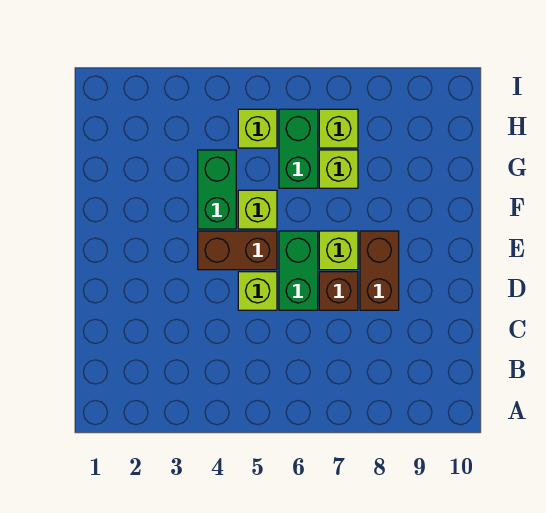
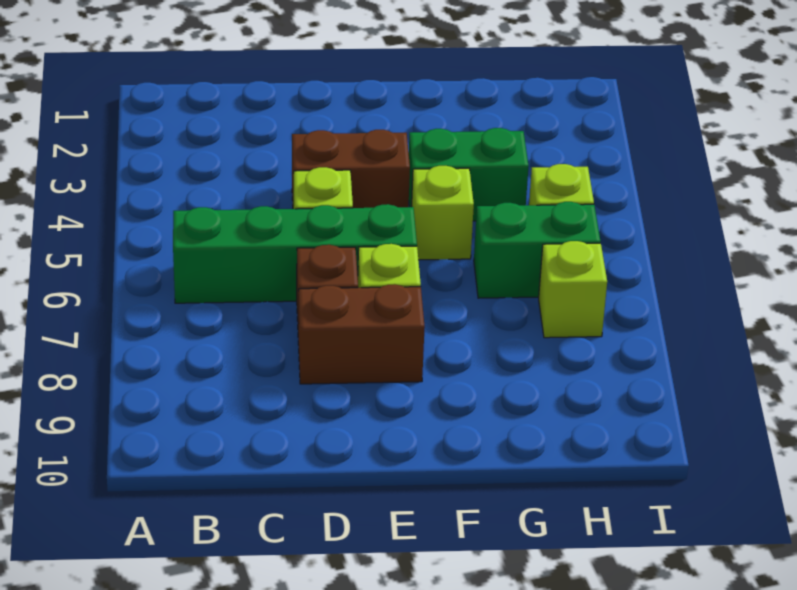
green 1x2 brick [279,231,318,310] -> green 1x4 brick [173,204,417,303]
brown 1x2 brick [198,231,277,270] -> brown 1x2 brick turned to [292,130,410,209]
lime 1x1 brick [319,150,358,188] -> none

